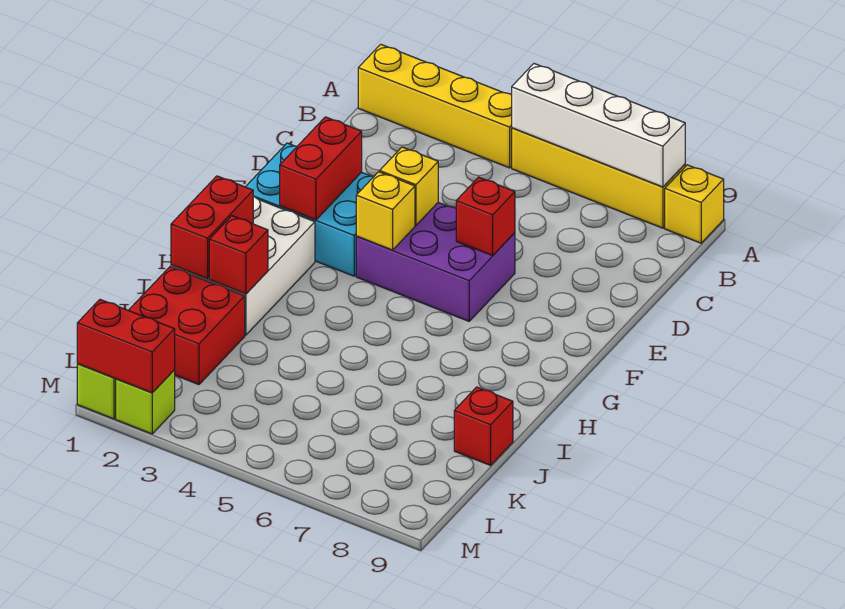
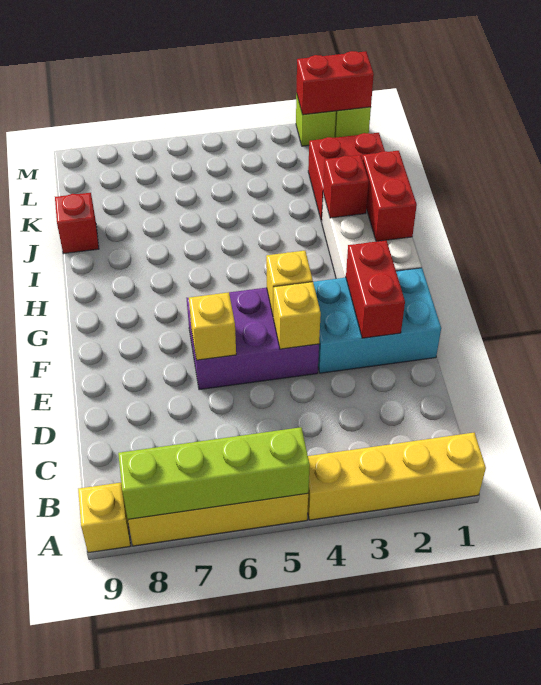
white 1x4 brick [512,64,685,187] -> lime 1x4 brick [118,427,310,519]
red 1x1 brick [456,177,515,256] -> yellow 1x1 brick [189,292,236,360]

